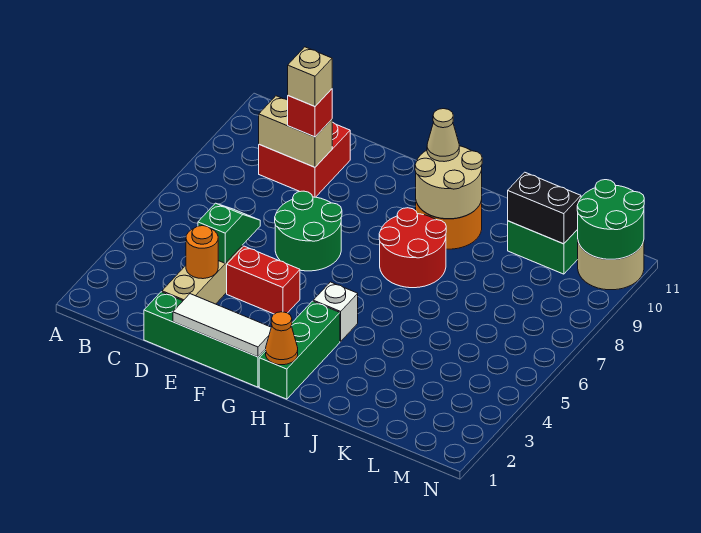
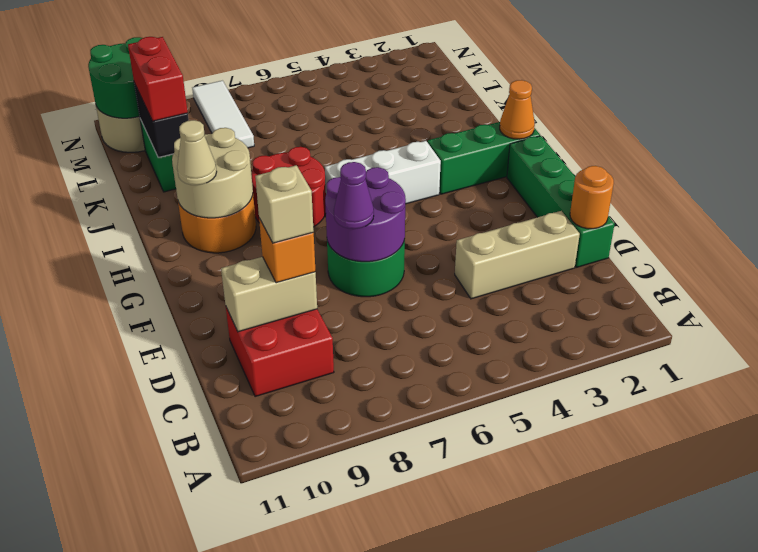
tan 1x2 brick [259,96,332,167] -> tan 1x2 brick turned to [221,257,317,332]
orange 1x1 round brick [186,226,218,279] -> orange 1x1 round brick moved to [570,166,614,229]
green 1x2 slope [198,203,260,263] -> none
red 1x1 brick [288,89,332,137] -> orange 1x1 brick [259,218,316,283]
white 1x3 tile [173,294,271,357] -> white 1x3 tile moved to [192,81,254,148]
red 1x2 brick [227,246,300,314] -> red 1x2 brick moved to [128,37,188,121]
none -> purple 2x2 round brick [325,167,406,262]
none -> purple 1x1 cone [334,162,374,229]
white 1x1 brick [313,282,358,341] -> white 1x3 brick [325,141,441,204]

